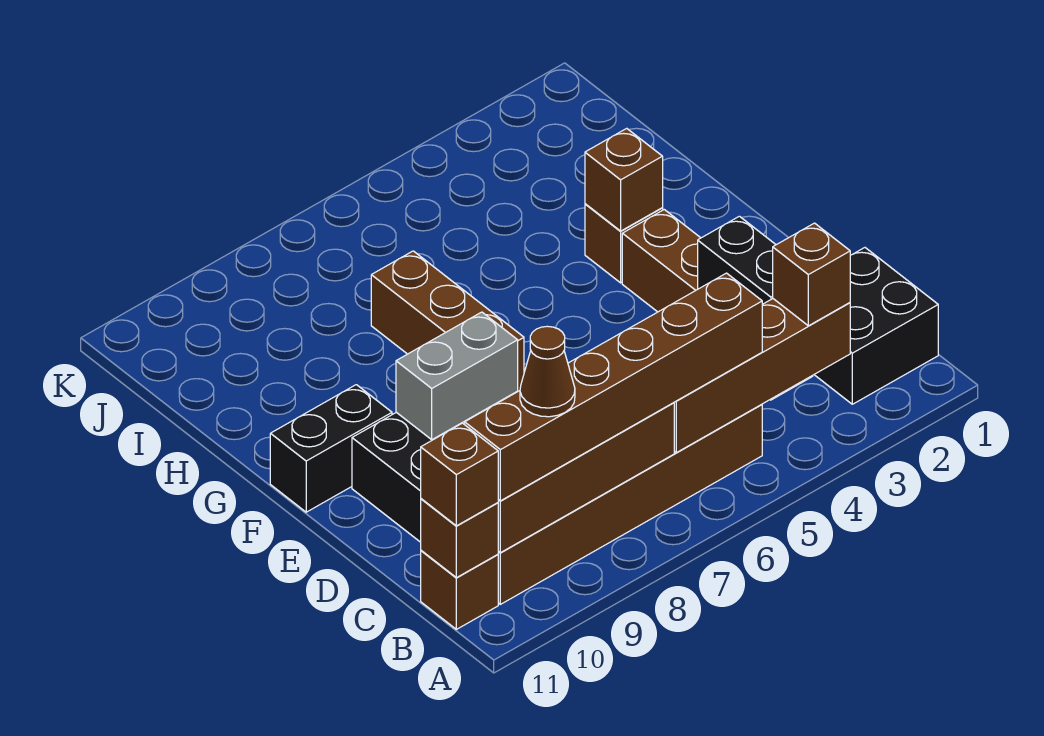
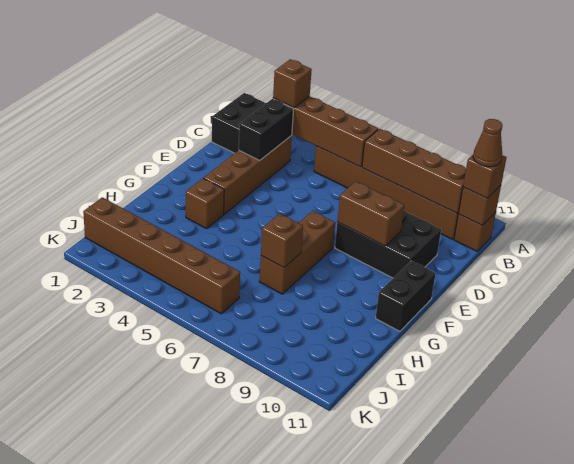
brown 1x6 brick [465,273,762,501] -> brown 1x6 brick moved to [83,197,240,314]
brown 1x1 cone [520,326,575,417] -> brown 1x1 cone moved to [473,119,502,167]
grey 1x2 brick [396,312,518,440] -> brown 1x2 brick [337,181,404,246]
black 1x2 brick [270,385,392,512] -> black 1x2 brick turned to [376,261,436,331]
brown 1x1 brick [585,128,663,231] -> brown 1x1 brick moved to [261,214,303,268]

